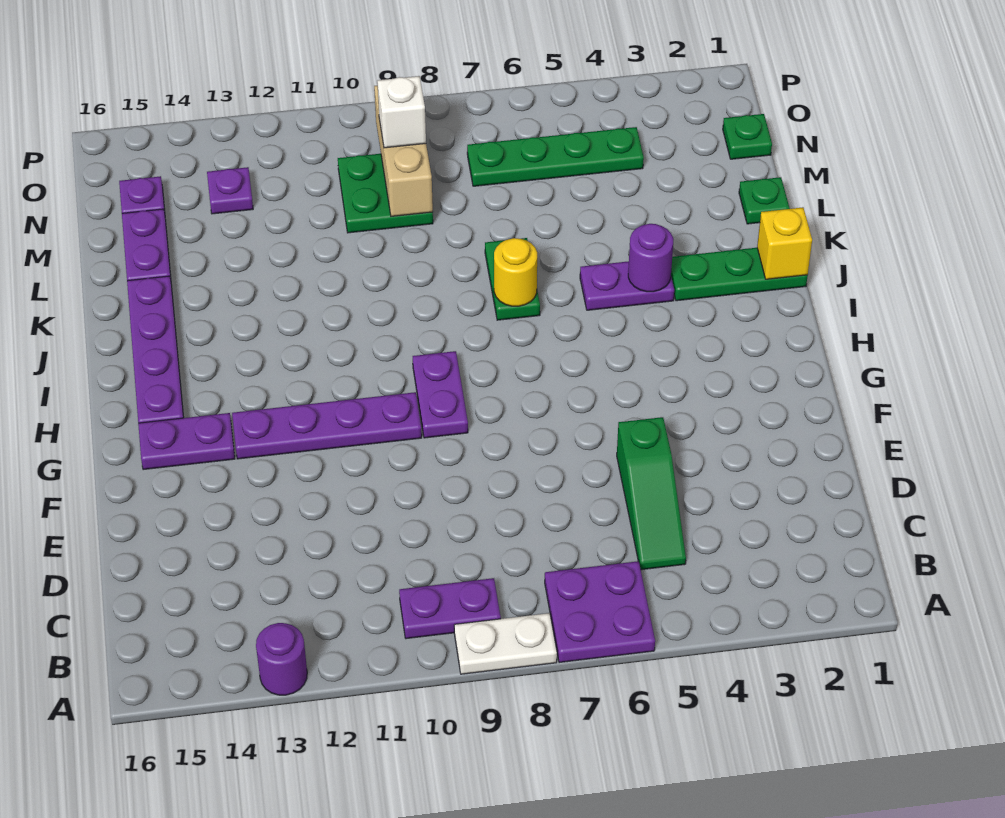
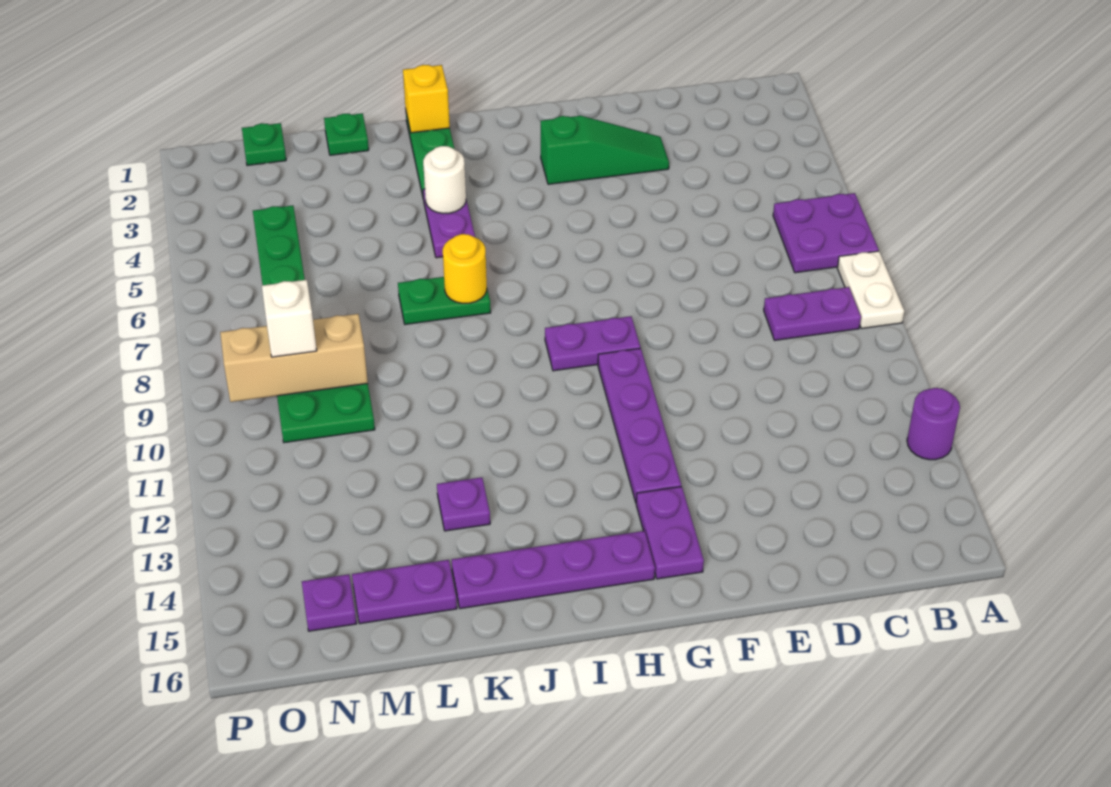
purple 1x2 plate [399,578,501,639] -> purple 1x2 plate turned to [764,287,861,340]
green 1x3 slope [617,417,686,570] -> green 1x3 slope moved to [541,116,669,184]
purple 1x1 round brick [628,224,673,292] -> white 1x1 round brick [423,146,466,214]
purple 1x1 plate [207,167,253,214] -> purple 1x1 plate moved to [437,477,490,531]

